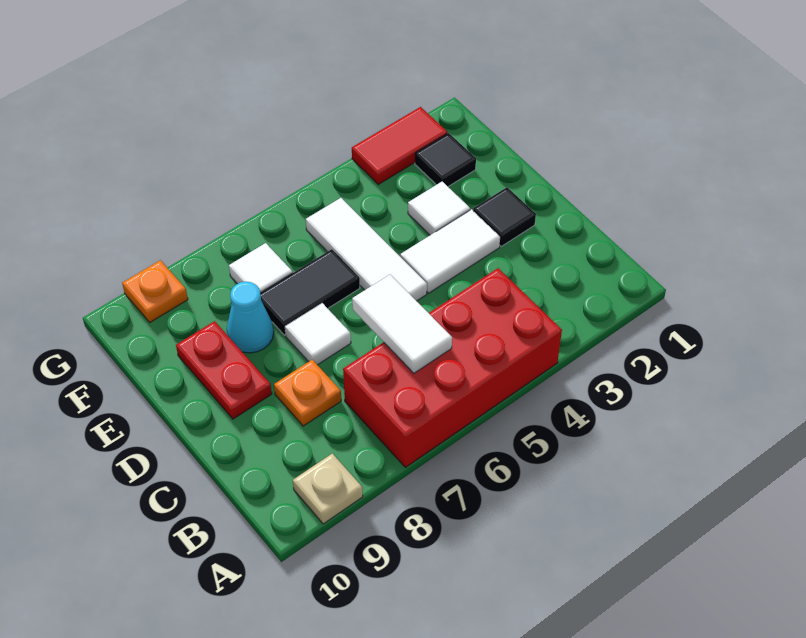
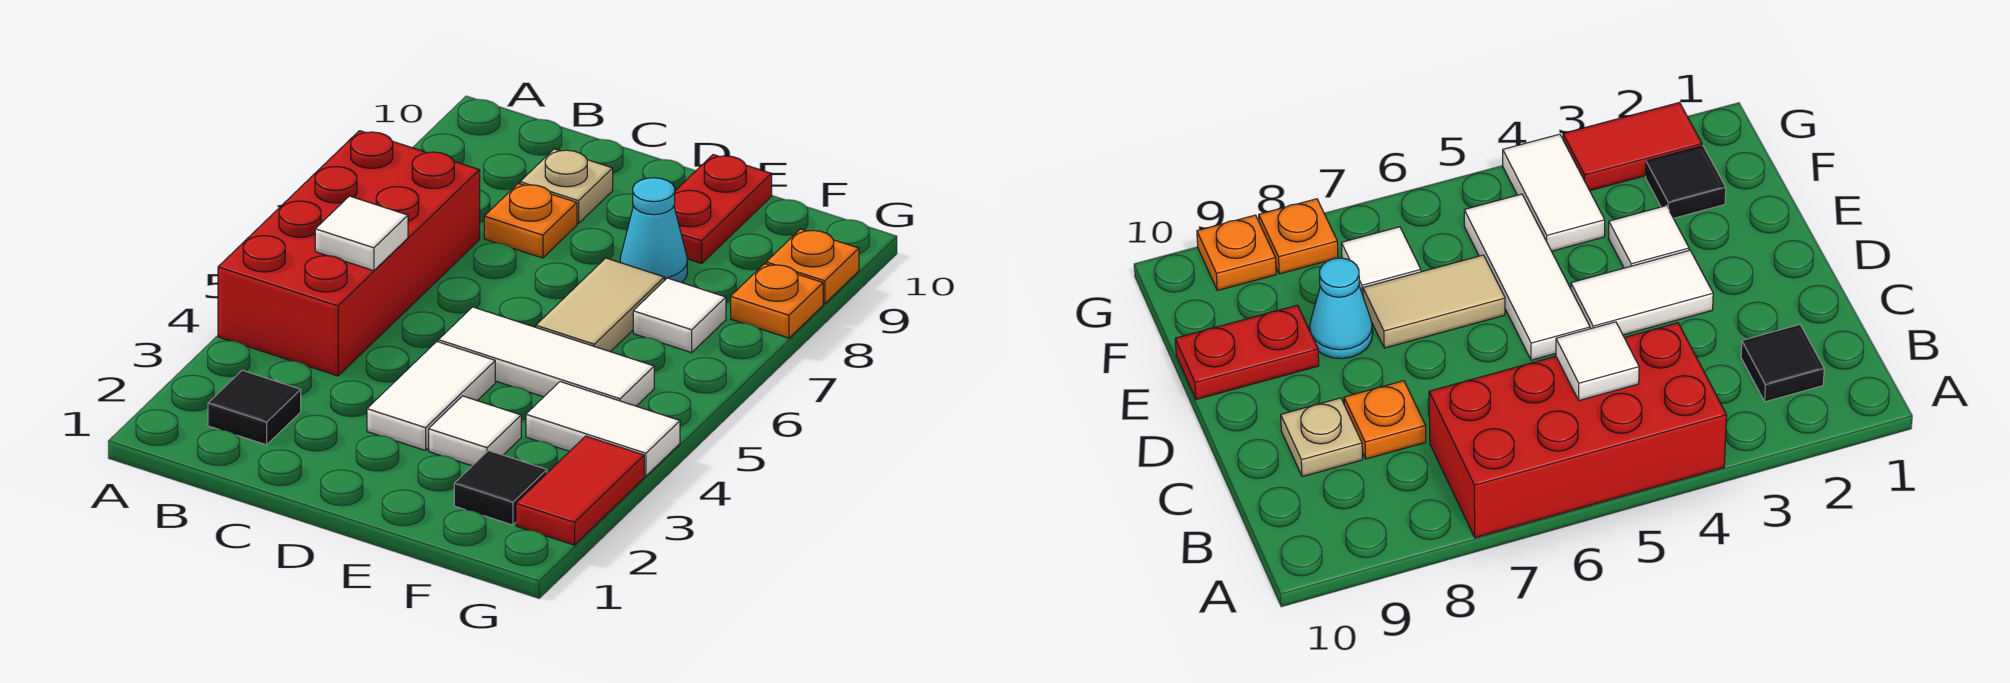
tan 1x1 plate [293,453,363,524] -> tan 1x1 plate moved to [520,149,613,223]
white 1x2 tile [352,275,452,373] -> white 1x2 tile moved to [526,382,680,476]
black 1x1 tile [473,187,536,246] -> black 1x1 tile moved to [208,370,301,445]
white 1x1 tile [285,303,351,365] -> white 1x1 tile moved to [315,196,408,271]
red 1x2 plate [176,321,272,419] -> red 1x2 plate turned to [674,155,772,264]
black 1x2 tile [260,249,360,335] -> tan 1x2 tile [536,258,664,352]
none -> orange 1x1 plate [731,264,823,338]

